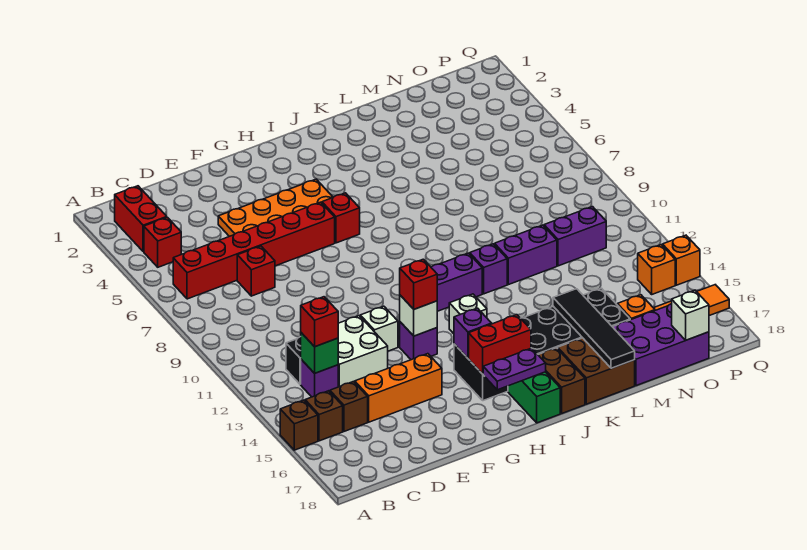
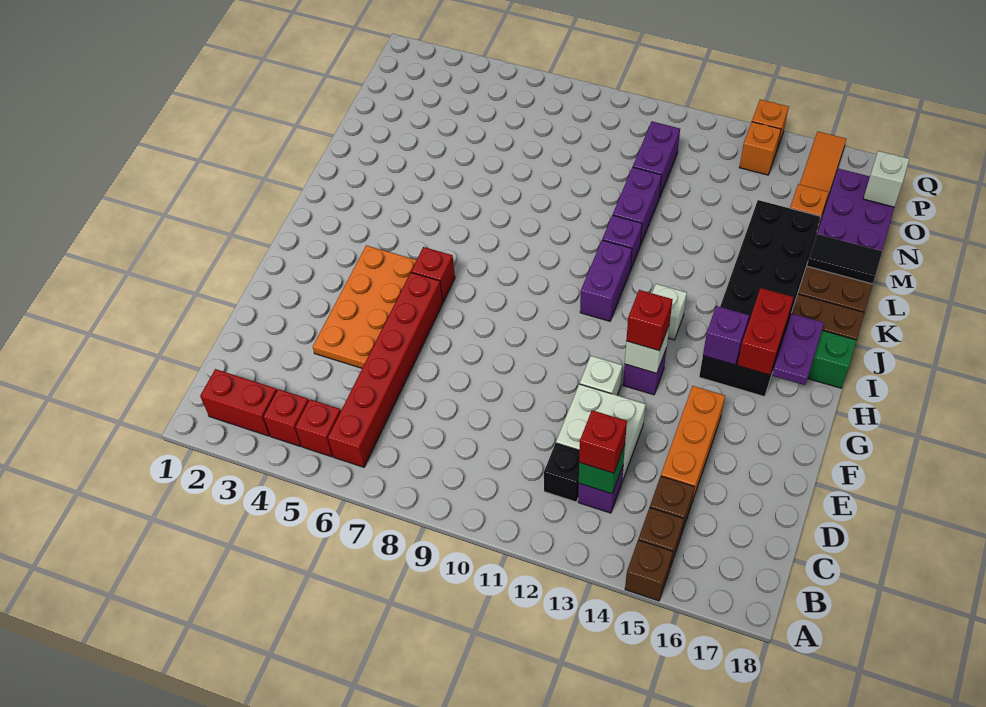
red 1x1 brick [237,246,275,296] -> red 1x1 brick moved to [295,399,341,457]
black 1x4 tile [553,289,635,368] -> black 1x2 tile [807,234,882,284]

